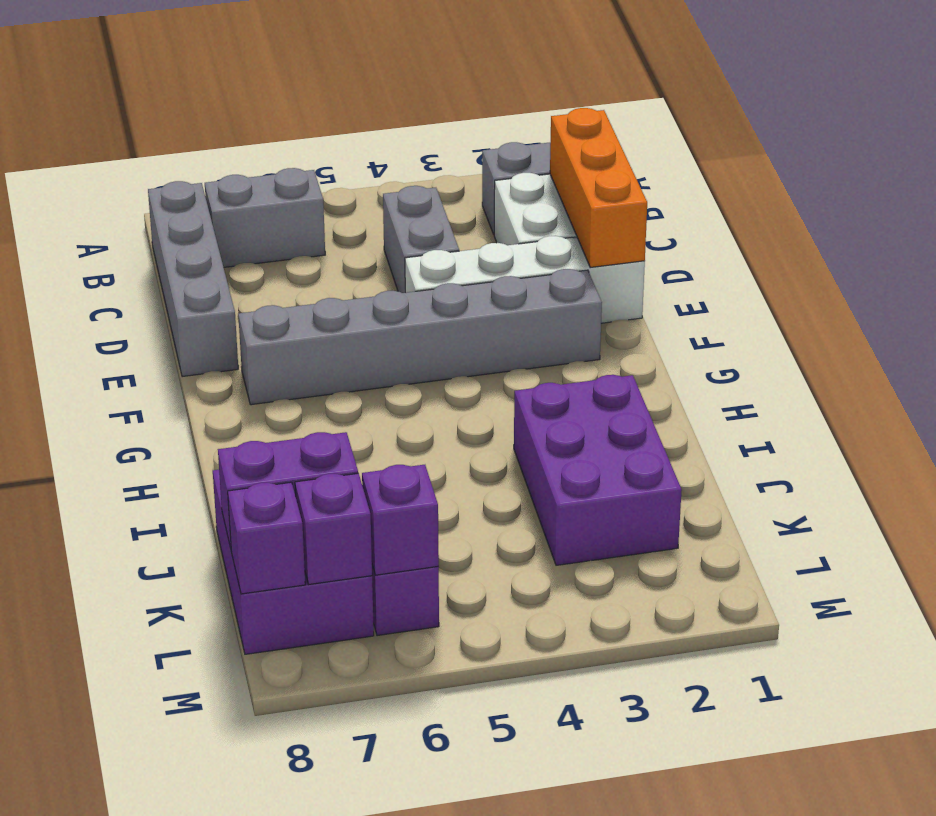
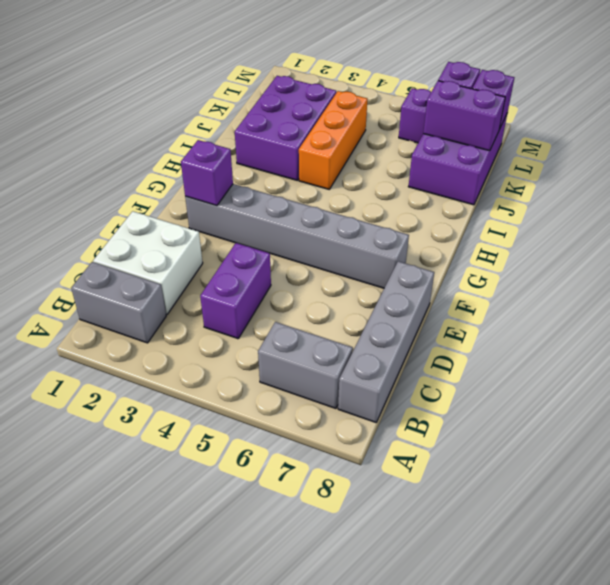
orange 1x3 brick [550,108,647,267] -> orange 1x3 brick moved to [299,91,367,189]
grey 1x2 brick [383,186,459,293] -> purple 1x2 brick [200,243,271,339]
white 1x4 brick [405,236,645,323] -> none
purple 1x1 brick [362,465,439,575] -> purple 1x1 brick moved to [181,140,233,206]

